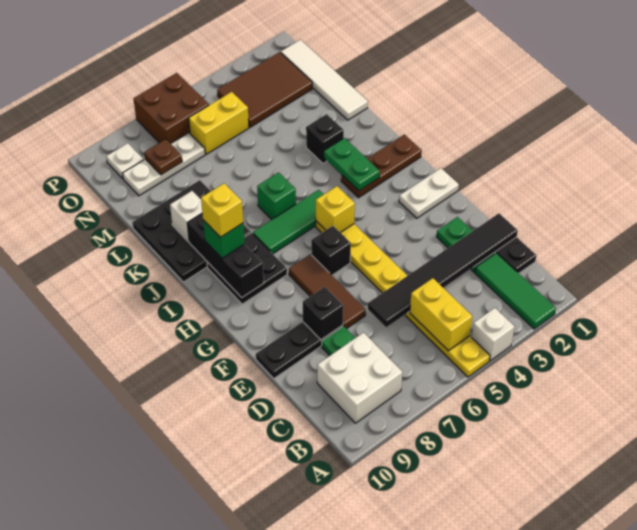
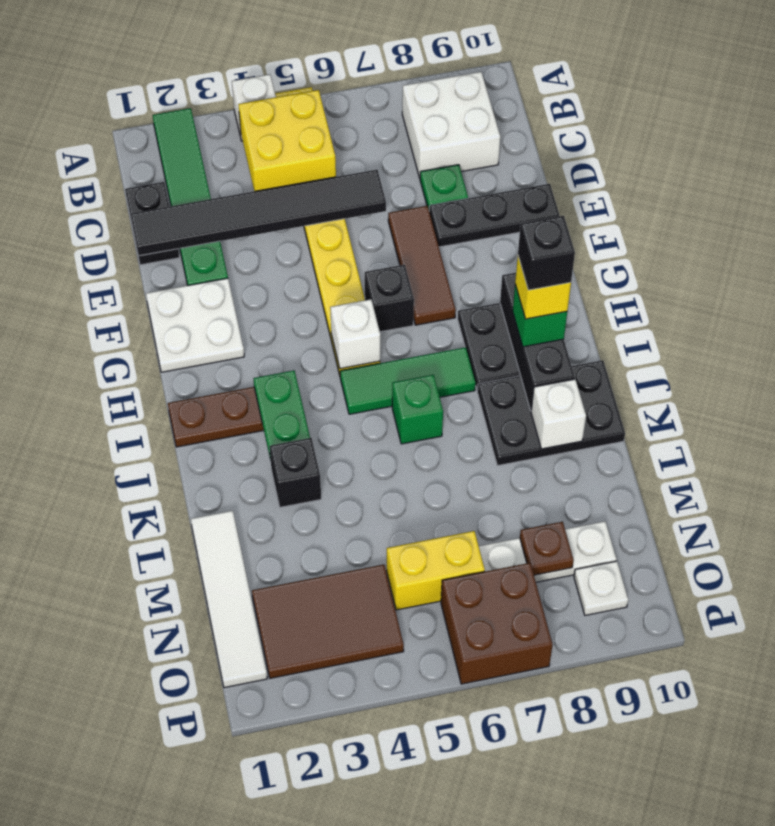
yellow 1x2 brick [410,278,472,351] -> yellow 2x2 brick [238,90,336,191]
black 1x1 brick [303,287,343,340] -> black 1x1 brick moved to [518,216,575,290]
white 1x2 plate [399,168,459,218] -> white 2x2 plate [146,278,244,372]
yellow 1x1 brick [316,186,355,233] -> white 1x1 brick [330,299,380,369]
black 3x3 plate [132,180,251,282] -> black 2x3 plate [477,360,625,466]

